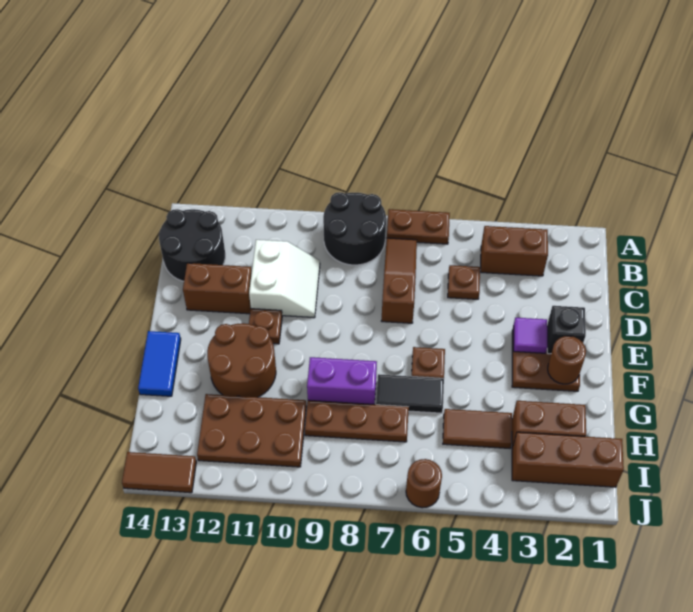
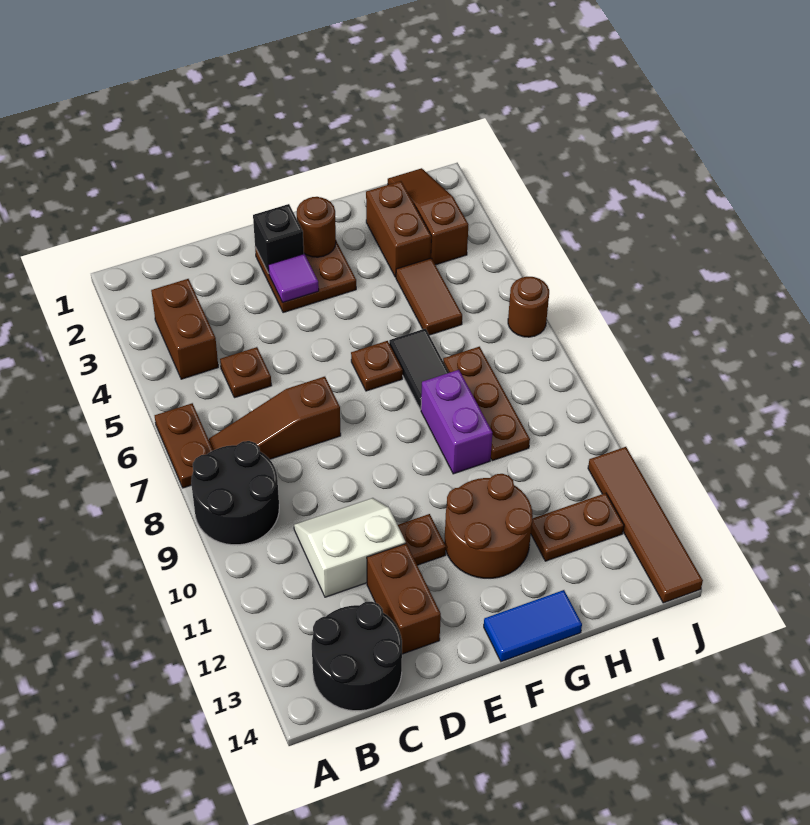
brown 2x3 plate [197,394,306,467] -> brown 1x2 plate [531,493,624,561]
brown 1x3 brick [512,432,624,487] -> brown 1x3 slope [388,168,469,265]
brown 1x2 tile [122,452,196,493] -> brown 1x4 tile [588,447,703,603]

